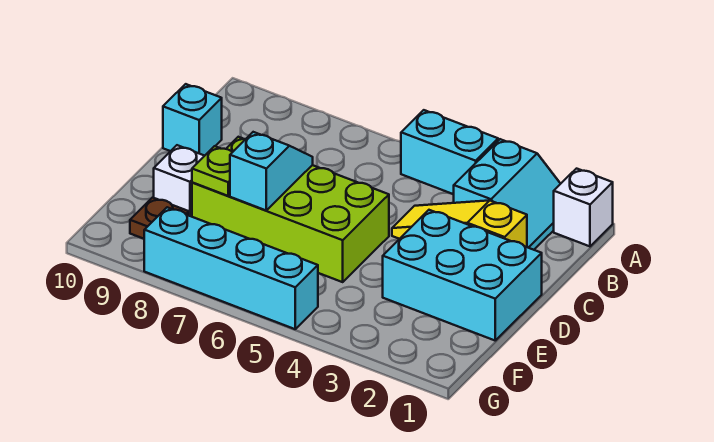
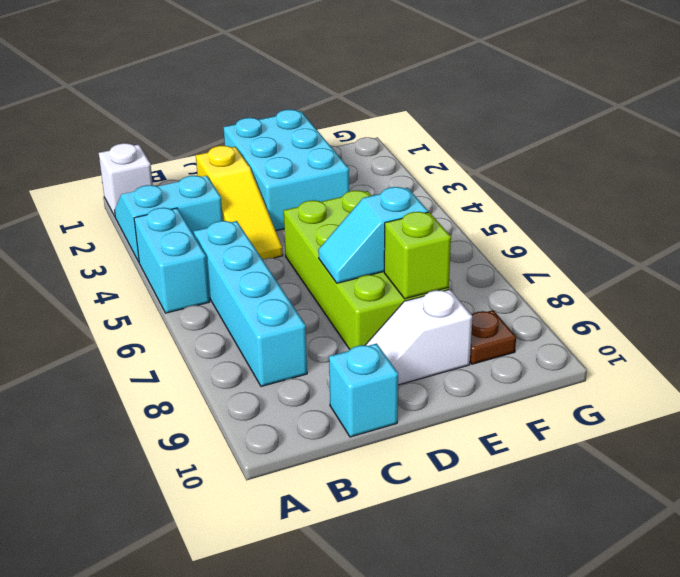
lime 1x1 plate [192,146,232,196] -> lime 1x1 brick [384,212,451,299]
cyan 1x4 brick [144,207,318,329] -> cyan 1x4 brick moved to [194,221,307,386]

